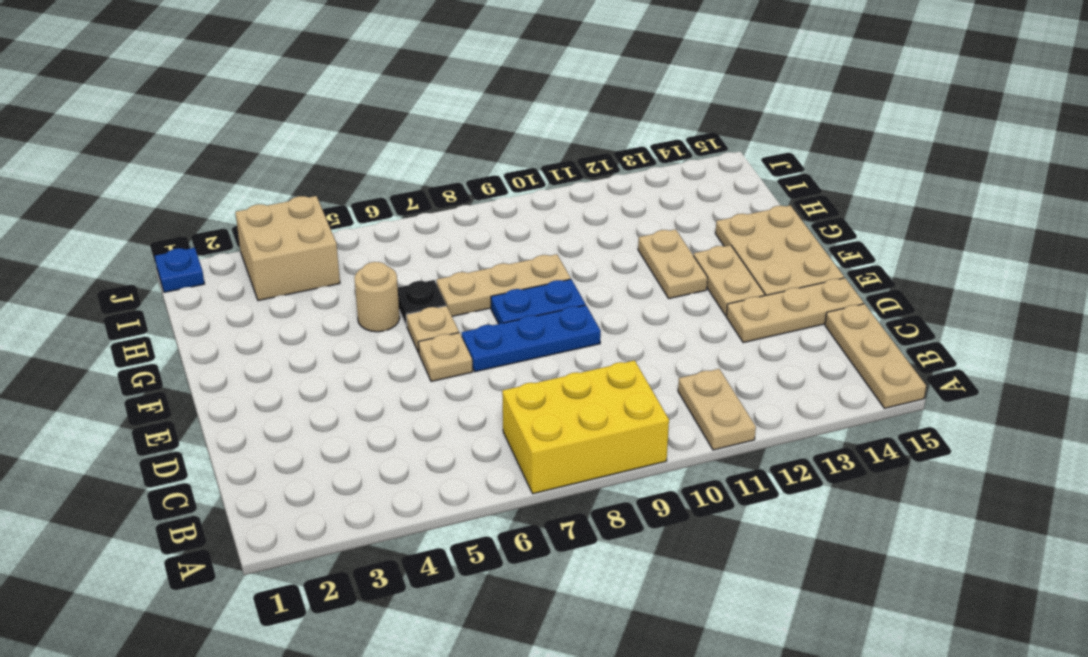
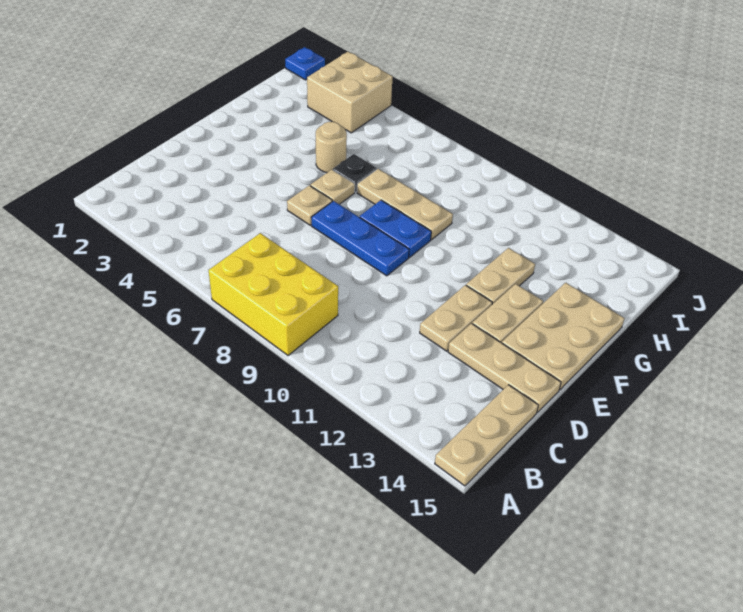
tan 1x2 plate [678,369,756,450] -> tan 1x2 plate moved to [420,285,492,351]

